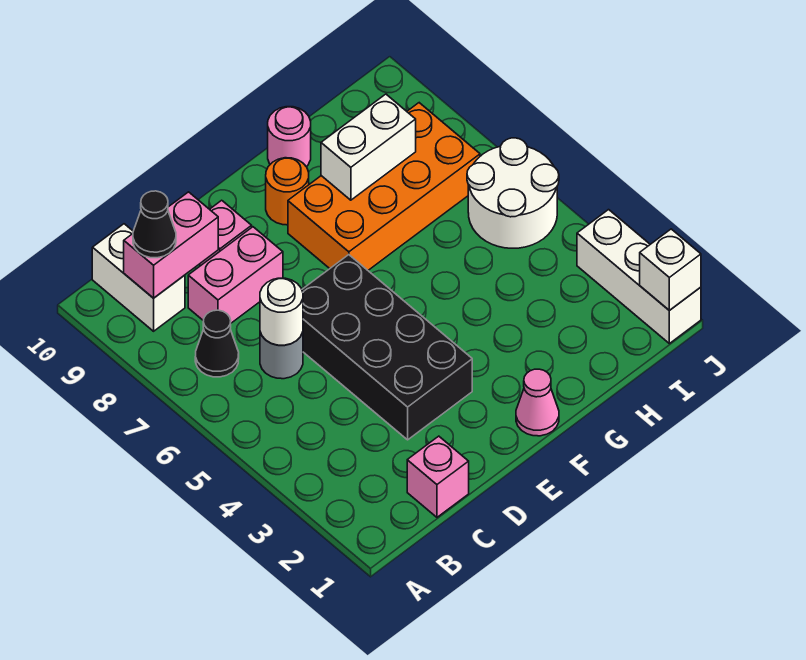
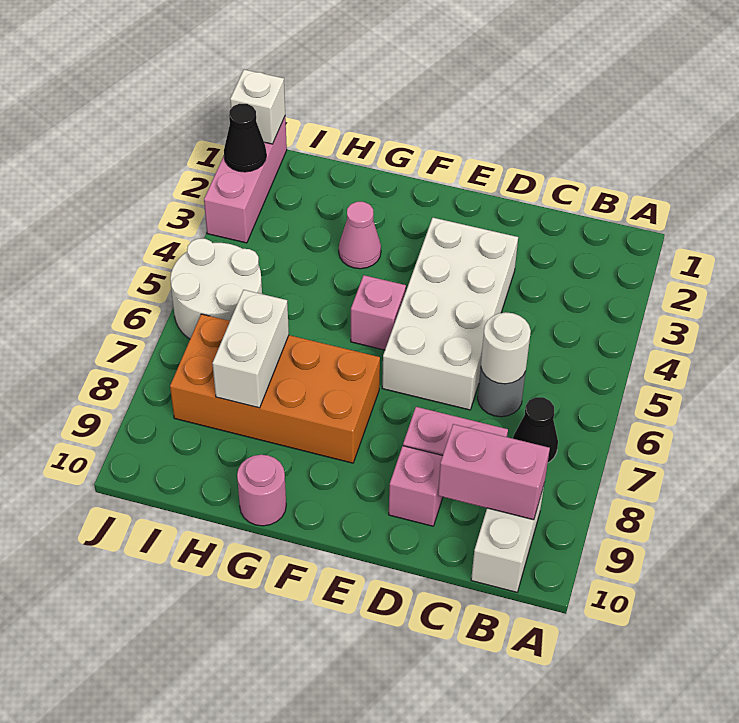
black 1x1 cone [133,191,176,258] -> black 1x1 cone moved to [224,104,266,172]
pink 1x1 brick [407,436,469,517] -> pink 1x1 brick moved to [351,275,406,350]
black 2x4 brick [302,255,472,440] -> white 2x4 brick [382,218,518,410]
pink 1x1 cone [516,369,559,436] -> pink 1x1 cone moved to [339,202,381,269]
orange 1x1 round brick [266,158,309,225] -> none
white 1x2 brick [321,94,416,200] -> white 1x2 brick turned to [212,290,289,408]
white 1x3 brick [577,210,701,343] -> pink 1x3 brick [204,117,287,243]

